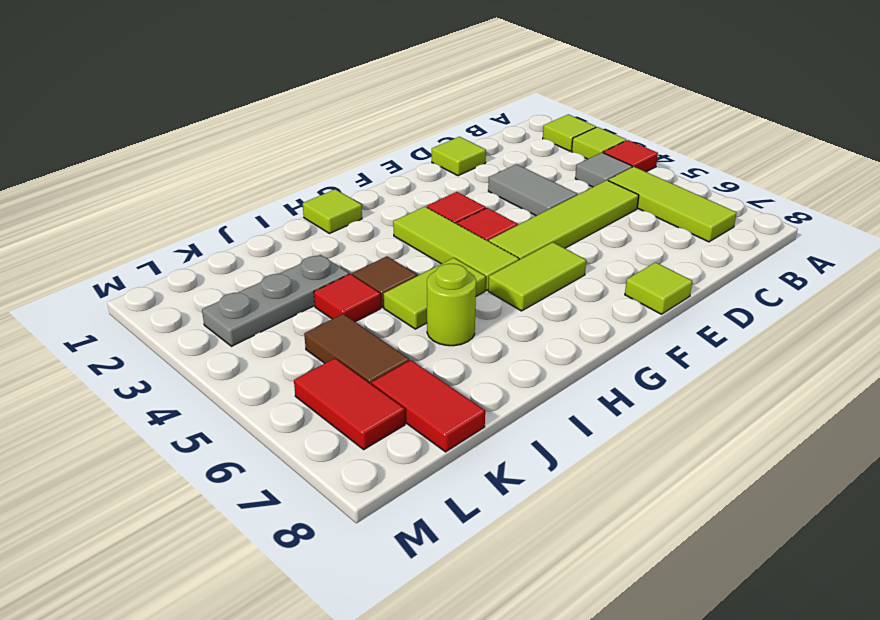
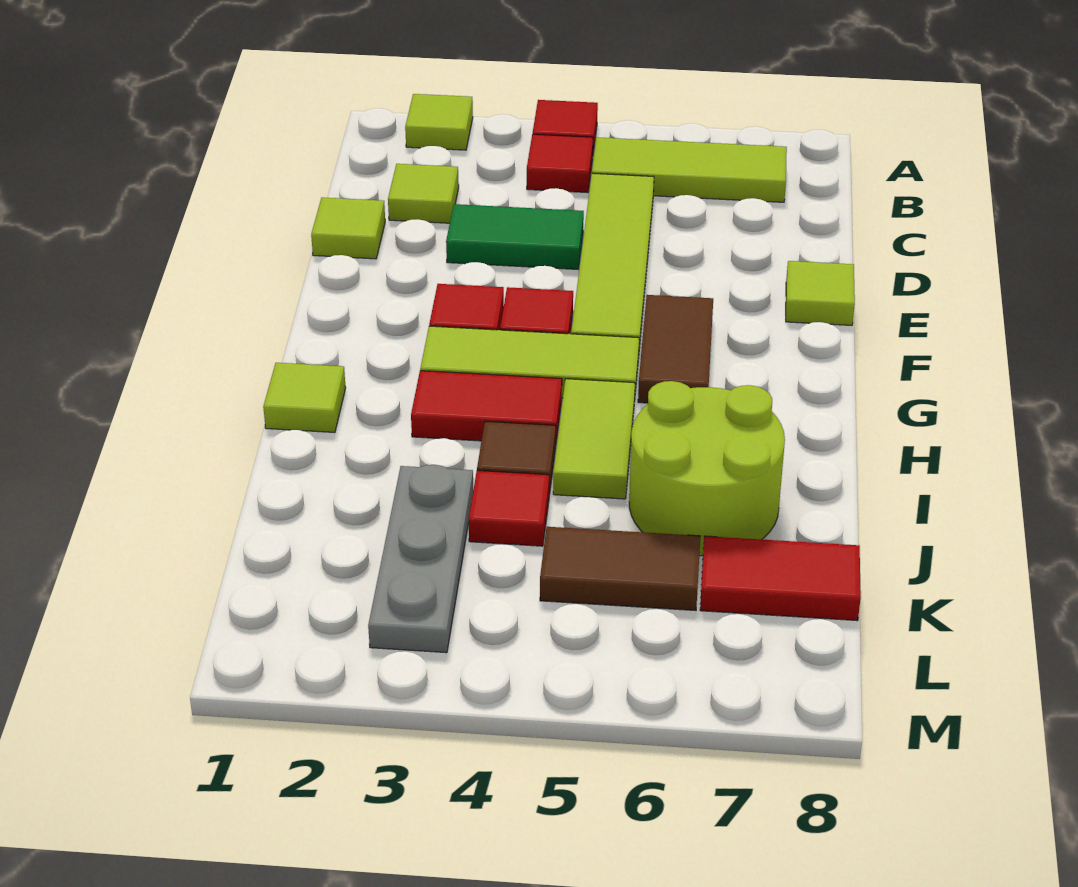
lime 1x1 tile [572,127,626,159] -> lime 1x1 tile moved to [388,164,459,223]
grey 1x1 tile [575,153,632,187] -> red 1x1 tile [527,134,593,193]
grey 1x2 tile [488,164,577,216] -> green 1x2 tile [446,204,584,269]
lime 1x2 tile [488,242,586,311] -> brown 1x2 tile [638,295,713,403]
lime 1x1 round brick [427,264,476,346] -> lime 2x2 round brick [629,381,785,556]
red 1x2 tile [294,358,405,449] -> red 1x2 tile moved to [411,371,562,441]

